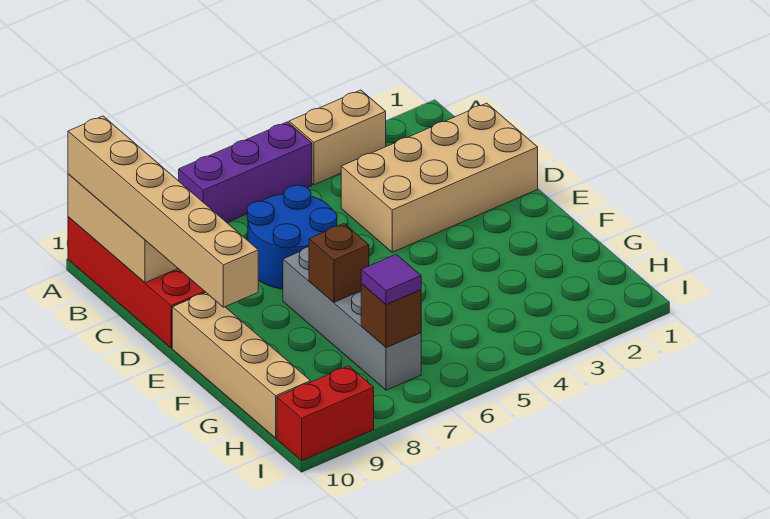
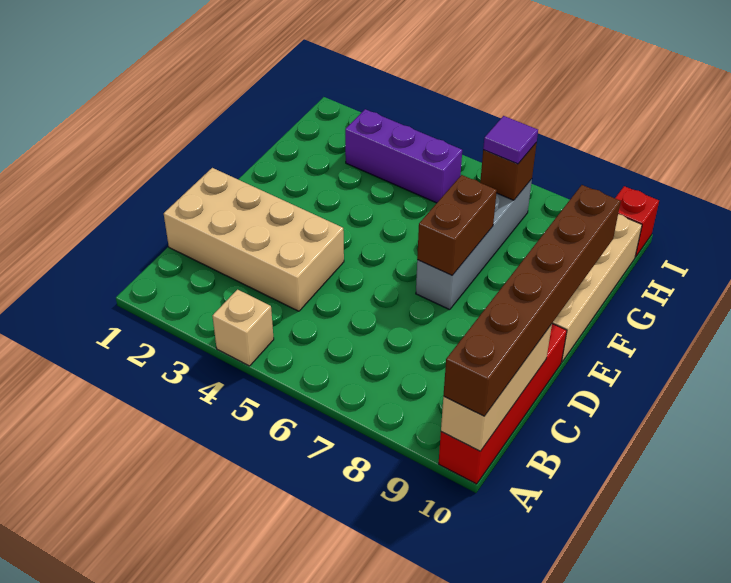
tan 1x2 brick [289,90,386,185] -> tan 1x1 brick [213,290,274,366]
purple 1x3 brick [179,122,312,222] -> purple 1x3 brick moved to [345,109,462,203]
tan 1x6 brick [68,116,258,307] -> brown 1x6 brick [443,185,621,416]
blue 2x2 round brick [247,185,337,289] -> none
brown 1x1 brick [309,224,369,302] -> brown 1x2 brick [417,175,497,275]
red 1x2 brick [277,366,374,460] -> red 1x1 brick [615,186,659,257]

